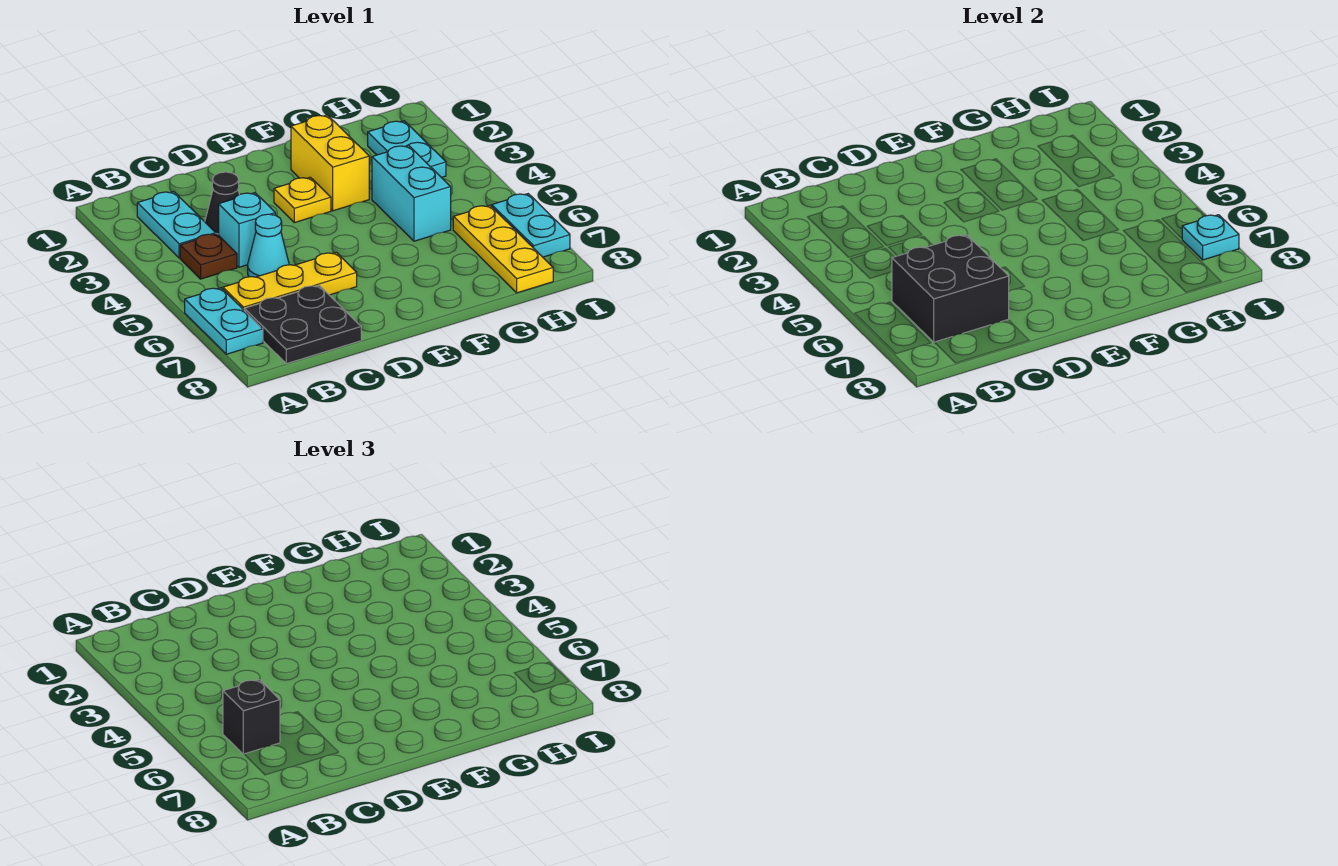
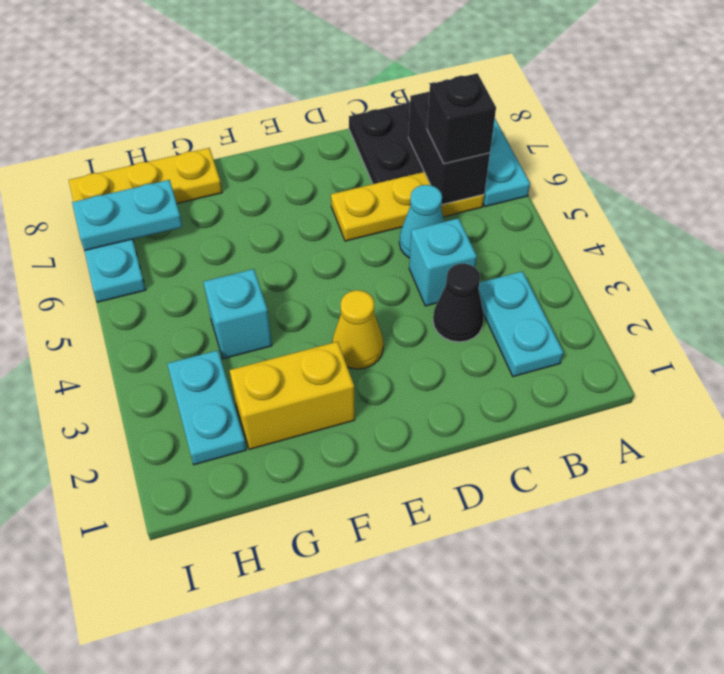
brown 1x1 plate [180,234,237,279] -> none
black 2x2 brick [892,235,1009,342] -> black 1x2 brick [408,91,490,204]
yellow 1x1 plate [274,177,331,223] -> yellow 1x1 cone [332,290,383,369]
yellow 1x2 brick [291,115,369,211] -> yellow 1x2 brick turned to [230,342,355,449]
cyan 1x2 brick [372,145,451,241] -> cyan 1x1 brick [204,269,272,359]
yellow 1x3 plate [453,205,553,293] -> yellow 1x3 plate turned to [69,148,222,203]
cyan 1x1 plate [1182,215,1239,260] -> cyan 1x2 plate [72,180,182,251]

